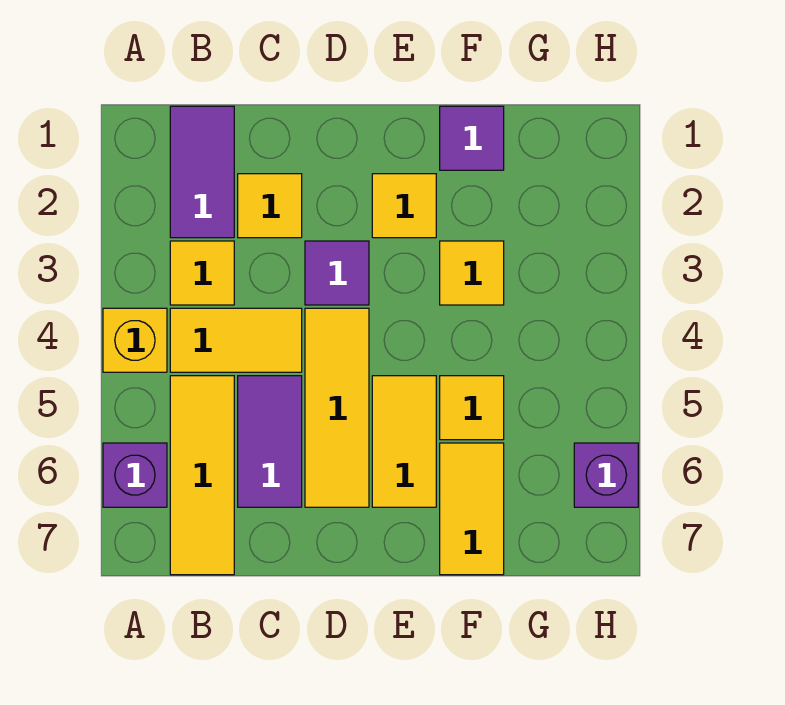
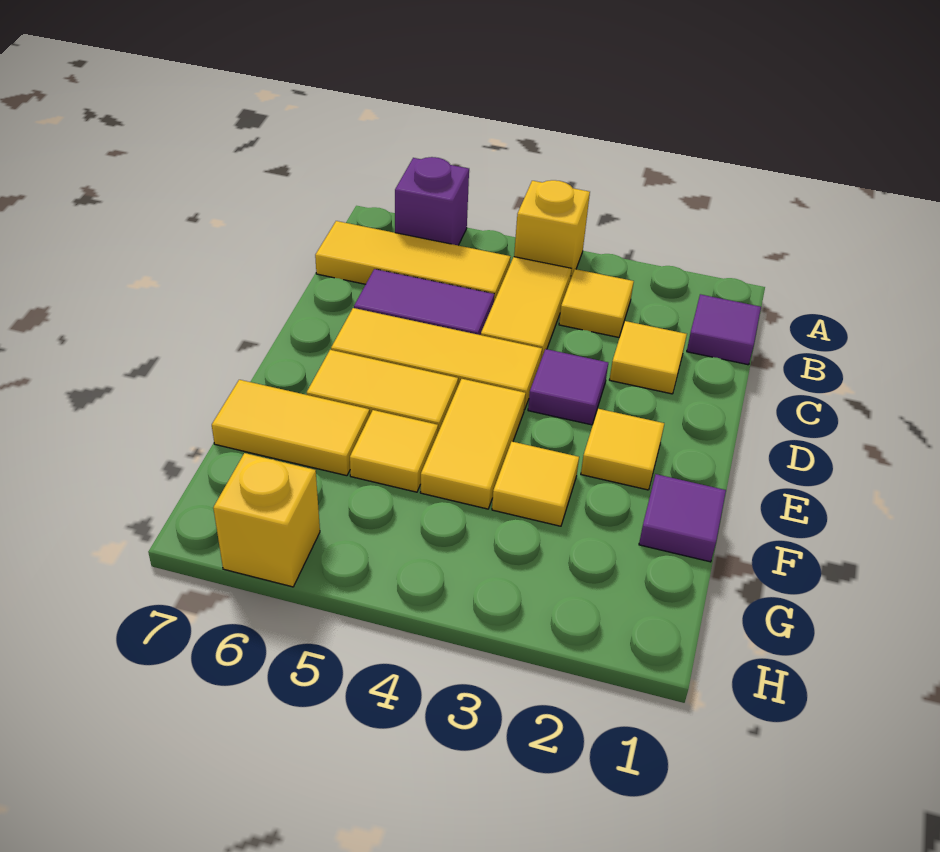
purple 1x2 tile [170,106,234,238] -> purple 1x1 tile [687,294,761,365]
none -> yellow 1x2 tile [420,379,526,509]
purple 1x1 brick [574,443,638,507] -> yellow 1x1 brick [213,453,320,587]

